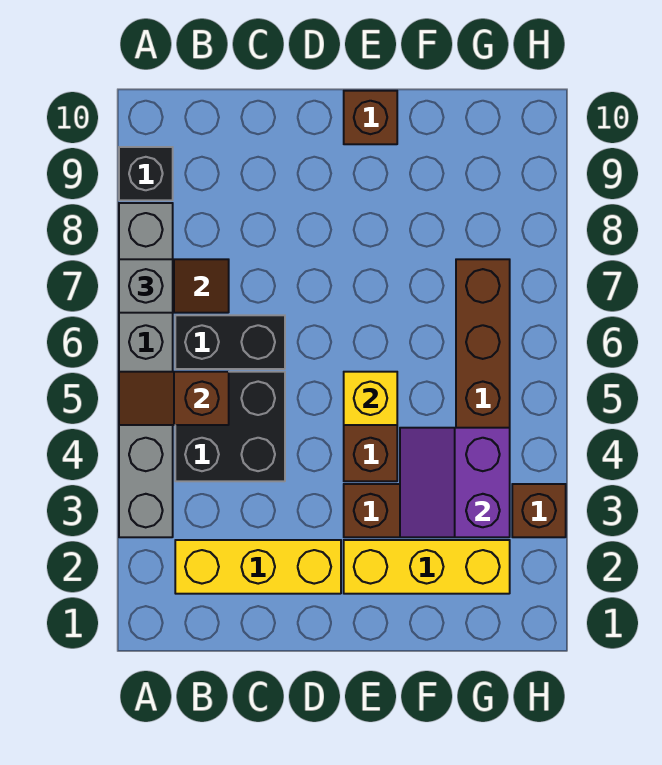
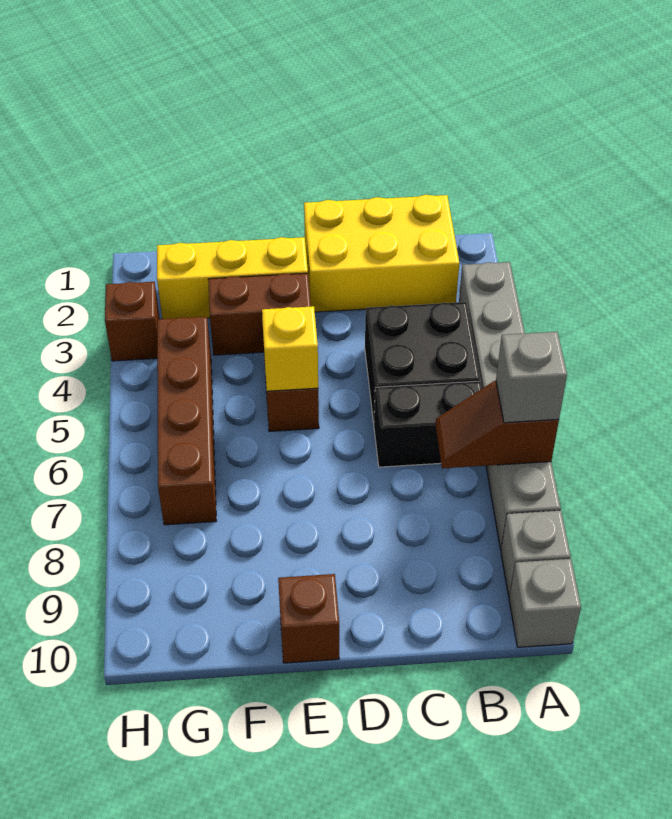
brown 1x2 slope [119,372,229,425] -> none
black 1x1 brick [119,147,173,200] -> grey 1x1 brick [501,510,571,597]
none -> grey 1x1 brick [509,559,581,647]
yellow 1x3 brick [175,540,341,594] -> yellow 2x3 brick [304,195,459,312]
purple 2x2 slope [400,428,510,537] -> none

